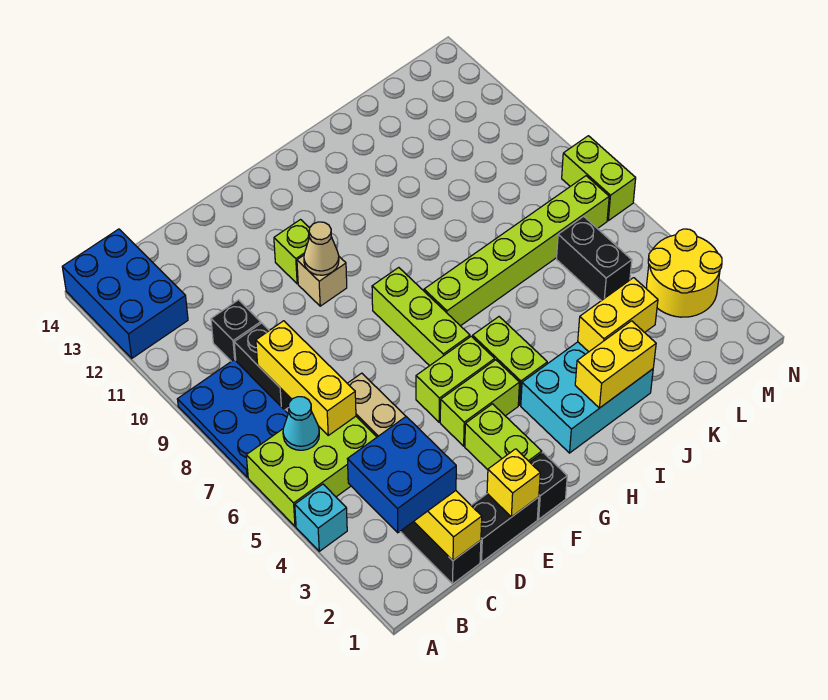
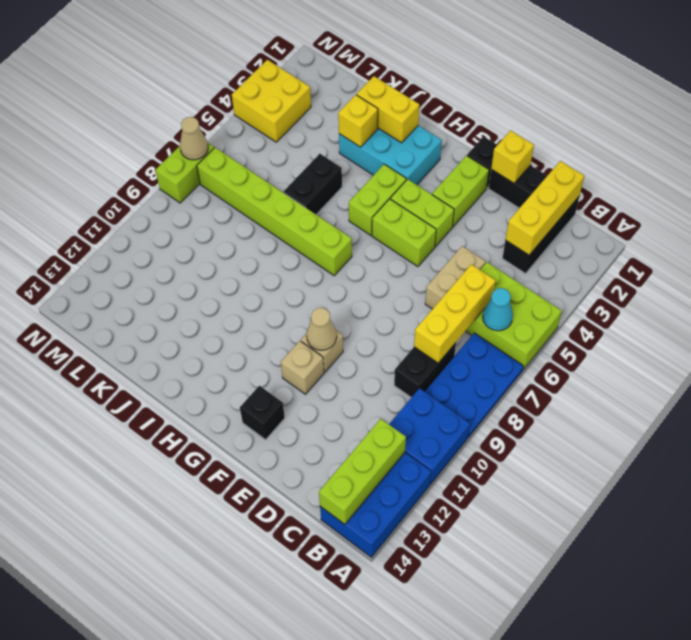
cyan 1x1 brick [295,484,347,551] -> none
blue 2x2 brick [348,417,456,533] -> blue 2x2 brick moved to [389,388,470,484]
black 1x1 brick [211,300,261,361] -> black 1x1 brick moved to [240,386,285,440]
lime 1x1 brick [274,220,310,284] -> tan 1x1 brick [281,341,324,394]
lime 1x3 brick [372,267,470,366] -> lime 1x3 brick moved to [319,419,406,524]
yellow 1x2 brick [578,278,658,352] -> yellow 1x1 brick [338,95,378,147]
black 1x2 brick [557,216,632,301] -> black 1x2 brick moved to [284,154,342,214]
yellow 2x2 round brick [647,229,722,317] -> yellow 2x2 brick [232,60,311,142]
none -> tan 1x1 cone [180,117,208,160]

